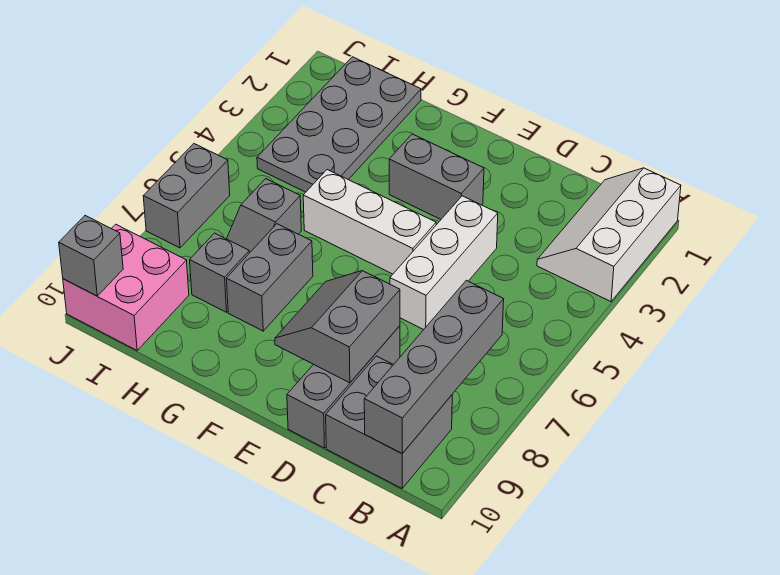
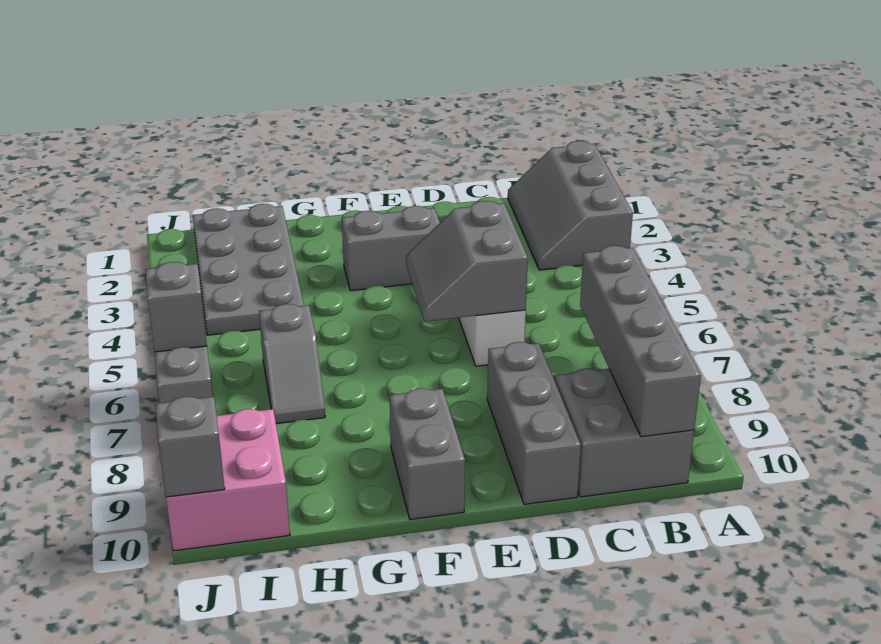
white 2x3 slope [537,168,681,302] -> grey 2x3 slope [508,141,633,270]
grey 2x2 slope [275,271,400,383] -> grey 2x2 slope moved to [406,201,528,321]
white 1x3 brick [303,170,436,274] -> none
grey 1x2 brick [226,224,313,331] -> grey 1x2 brick moved to [390,388,465,520]
grey 1x1 brick [190,233,250,312] -> grey 1x1 brick moved to [145,262,207,352]

